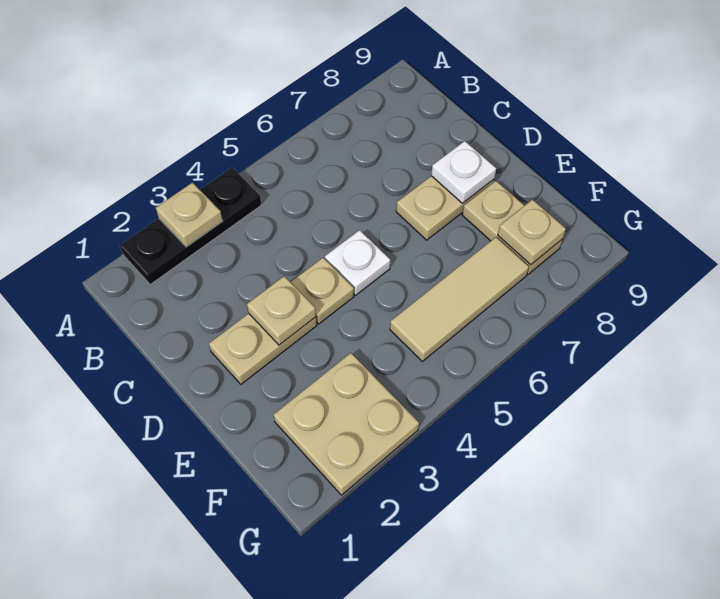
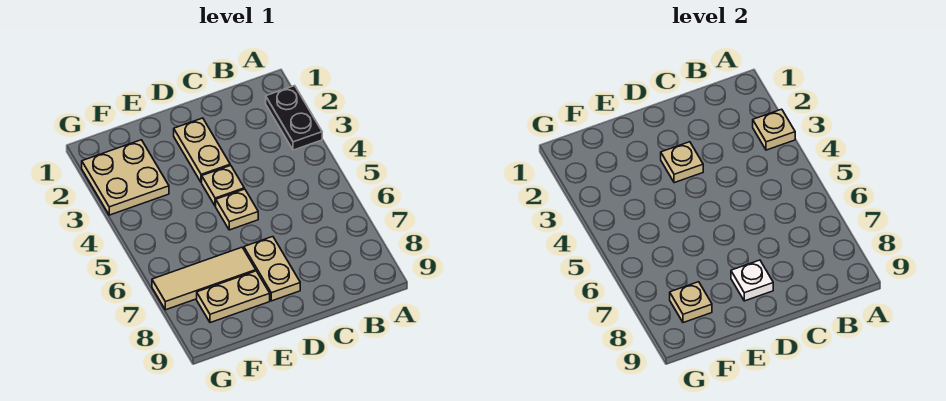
black 1x3 plate [120,168,261,285] -> black 1x2 plate [266,86,322,150]
white 1x1 plate [325,230,390,295] -> tan 1x1 plate [216,189,258,230]
tan 1x3 tile [390,237,529,361] -> tan 1x3 tile turned to [152,247,256,310]

